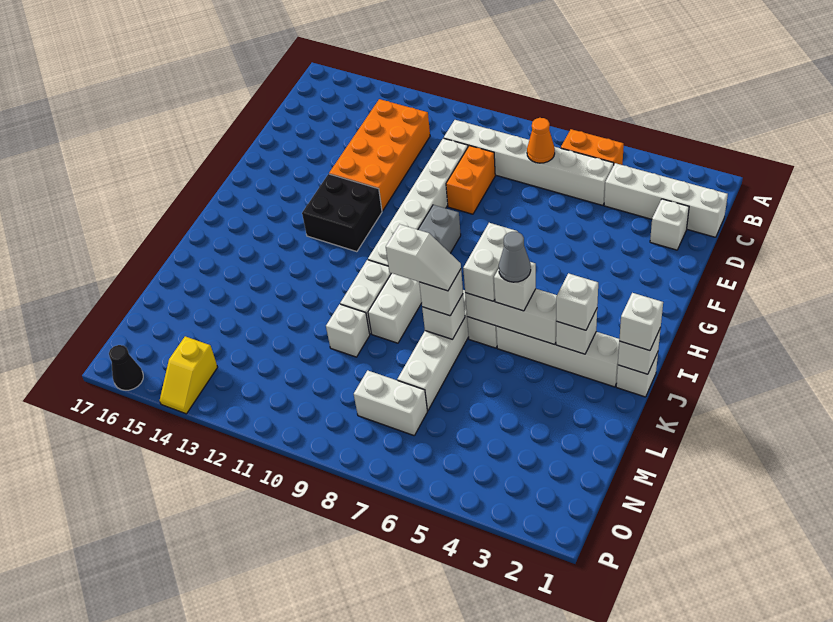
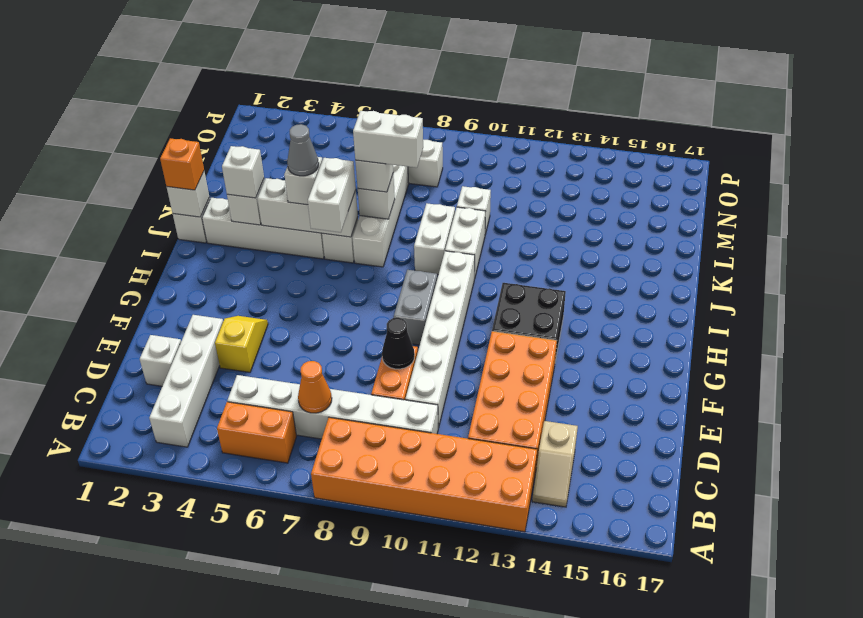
none -> orange 2x6 brick [311,417,537,532]
none -> tan 1x2 slope [532,421,578,507]
white 1x4 brick [604,163,728,237] -> white 1x4 brick turned to [149,315,223,447]
white 1x1 brick [619,293,663,351] -> orange 1x1 brick [160,138,204,190]
white 1x2 slope [386,224,461,291] -> white 1x2 brick [353,111,423,168]
yellow 1x2 slope [160,336,218,414] -> yellow 1x2 slope moved to [215,316,268,372]
black 1x1 cone [109,345,143,390] -> black 1x1 cone moved to [382,318,415,369]

